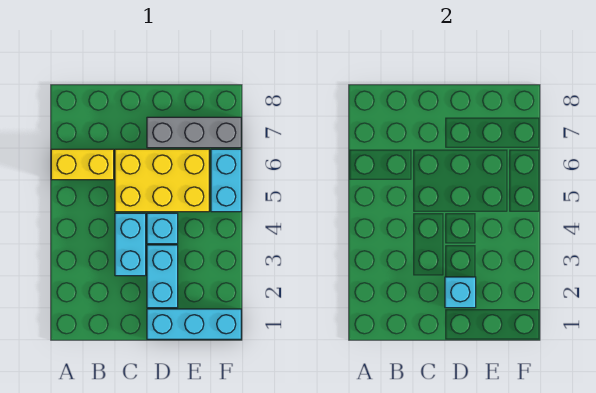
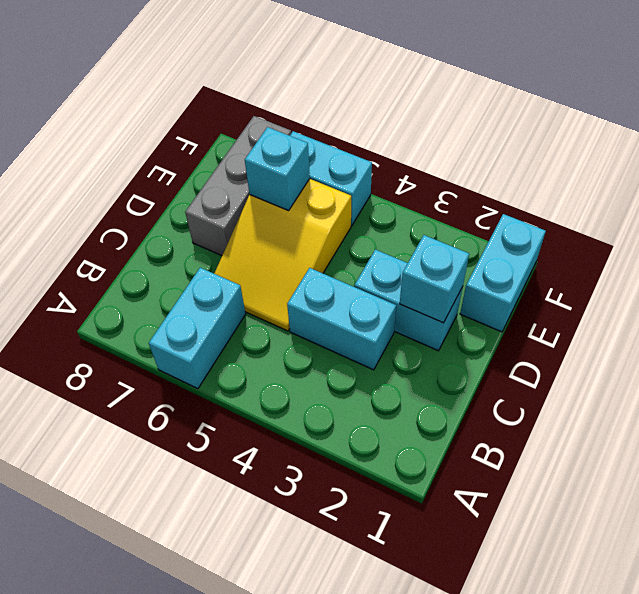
yellow 1x2 brick [51,149,114,180] -> cyan 1x2 brick [149,268,245,389]
yellow 2x3 brick [115,149,209,212] -> yellow 2x3 slope [214,179,351,331]
cyan 1x3 brick [147,309,241,339] -> cyan 1x2 brick [460,214,546,332]
cyan 1x1 brick [147,213,178,244] -> cyan 1x1 brick moved to [245,127,310,211]

